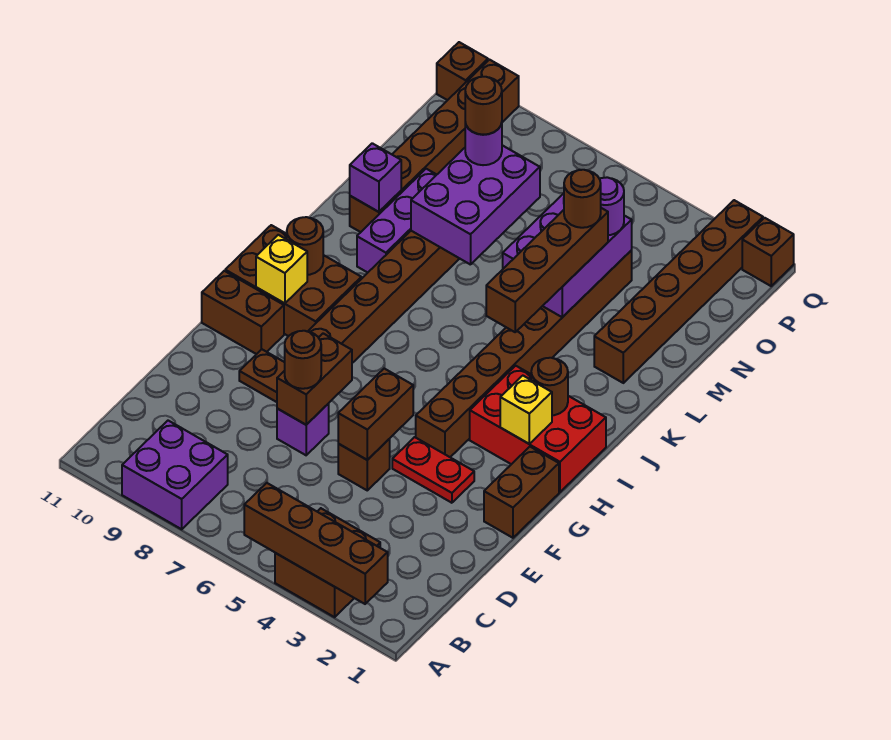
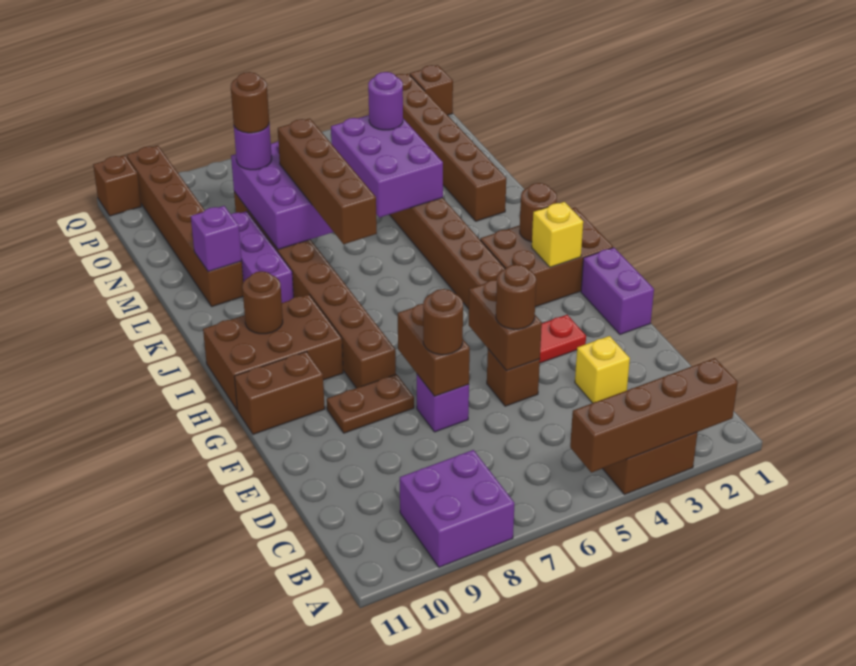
brown 1x2 brick [484,447,559,538] -> purple 1x2 brick [581,248,654,334]
red 2x3 brick [470,366,606,492] -> brown 2x3 brick [480,207,613,307]
yellow 1x1 brick [256,235,307,303] -> yellow 1x1 brick moved to [575,336,630,403]
brown 1x4 brick [486,208,608,332] -> brown 1x4 brick moved to [278,119,377,244]
brown 1x1 round brick [564,170,601,228] -> brown 1x1 round brick moved to [496,264,536,329]

